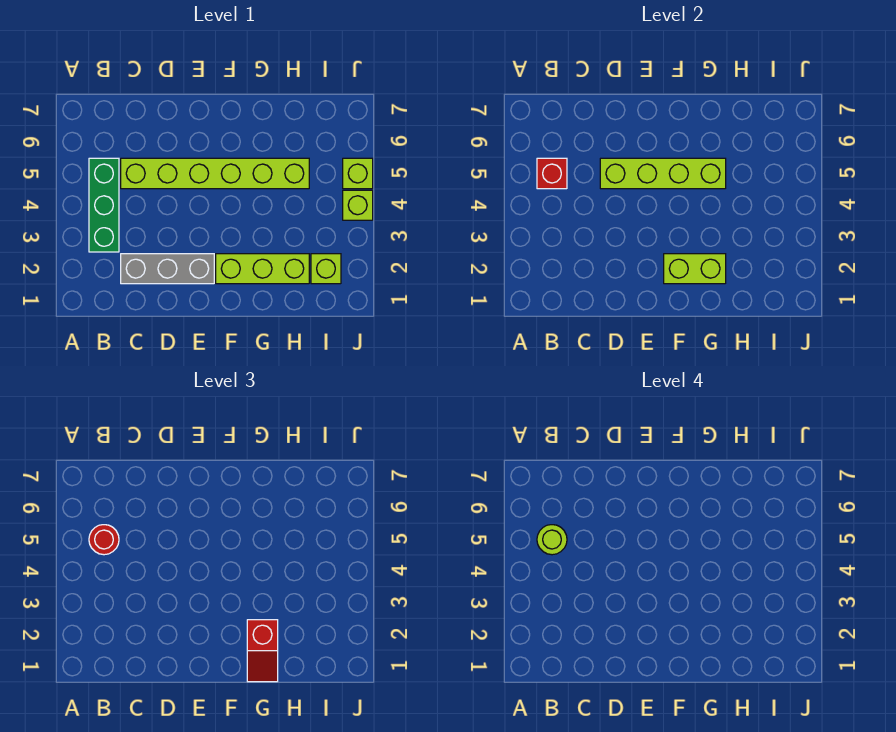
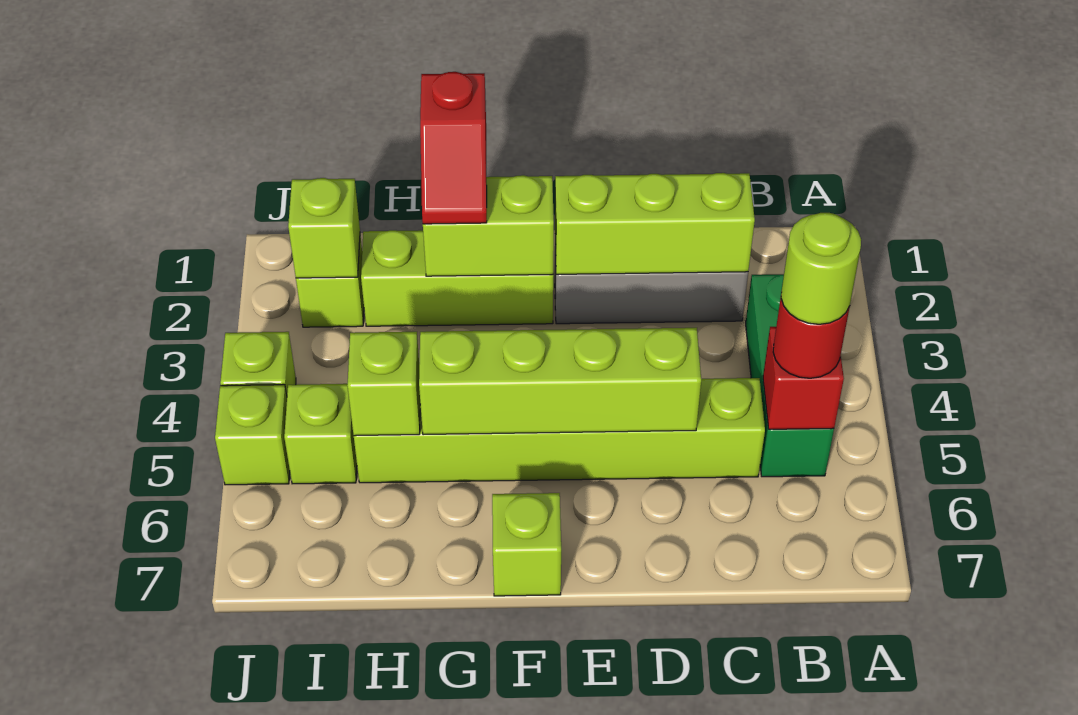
none -> lime 1x3 brick [555,173,755,274]
none -> lime 1x1 brick [492,493,561,596]
red 1x2 slope [247,620,278,682] -> red 1x2 slope turned to [420,72,487,224]
none -> lime 1x1 brick [347,332,420,436]
none -> lime 1x1 brick [288,178,360,278]
none -> lime 1x1 brick [284,384,357,484]

